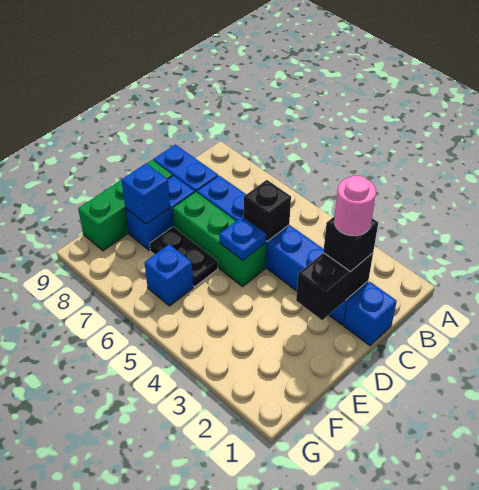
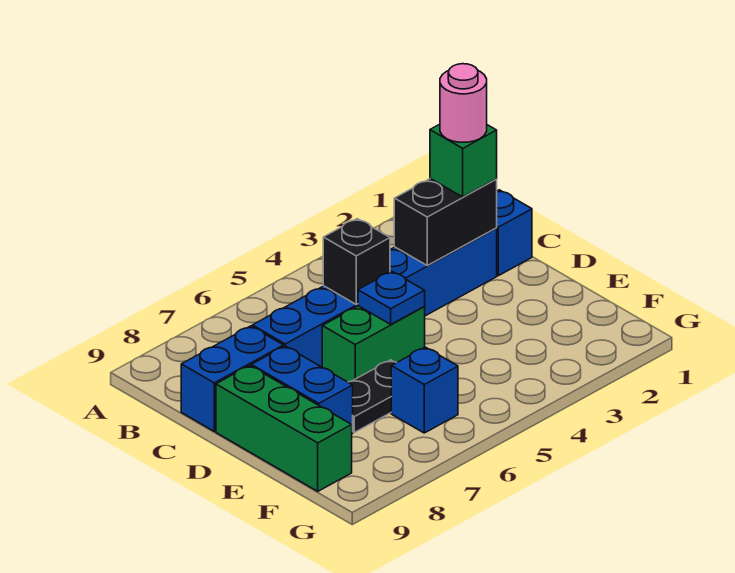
black 1x2 brick [296,253,373,320] -> black 1x2 brick turned to [394,178,497,265]
black 1x1 brick [323,216,378,272] -> green 1x1 brick [430,124,497,197]
green 1x3 brick [173,192,266,286] -> green 1x2 brick [322,306,425,382]
blue 1x1 brick [122,163,170,224] -> none

